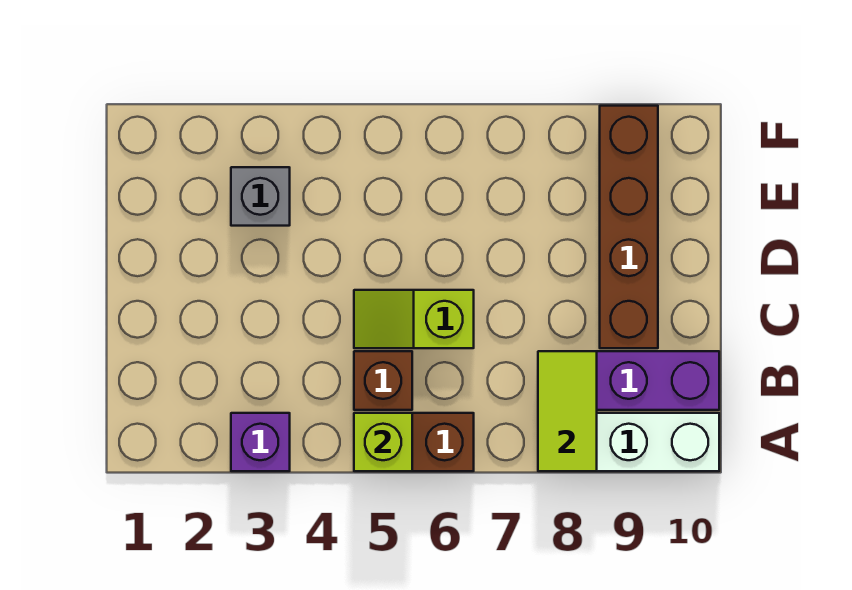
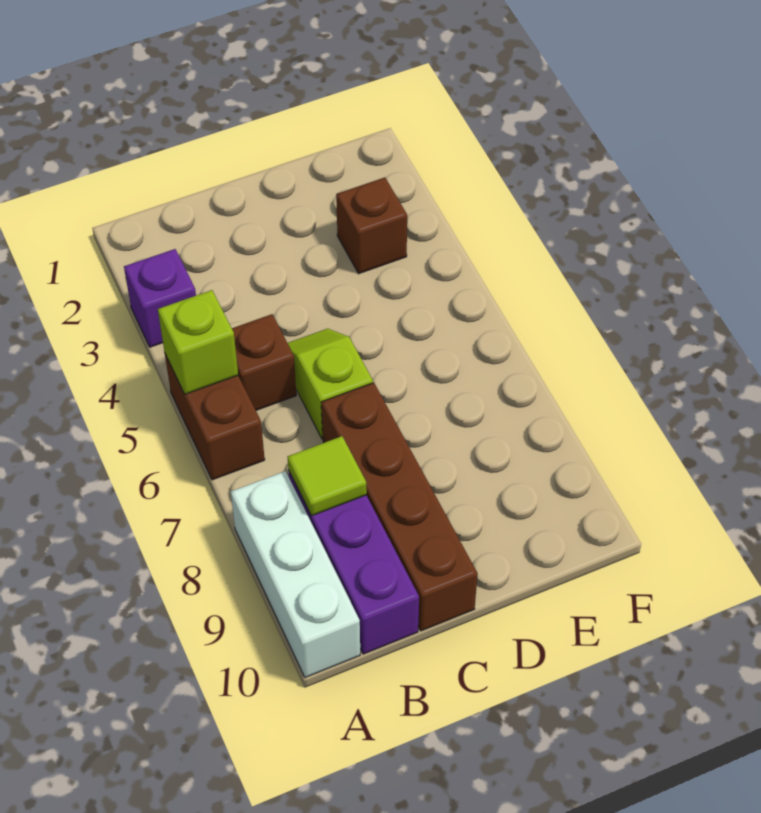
lime 1x2 tile [538,351,597,471] -> lime 1x1 tile [288,436,367,516]
brown 1x4 brick [600,106,658,348] -> brown 1x4 brick turned to [321,383,478,631]
grey 1x1 brick [231,167,290,226] -> brown 1x1 brick [336,177,407,274]

